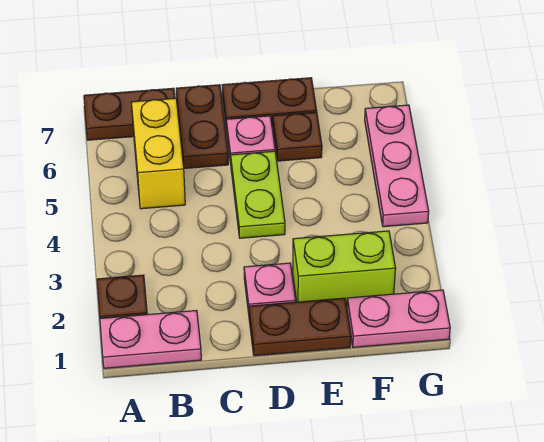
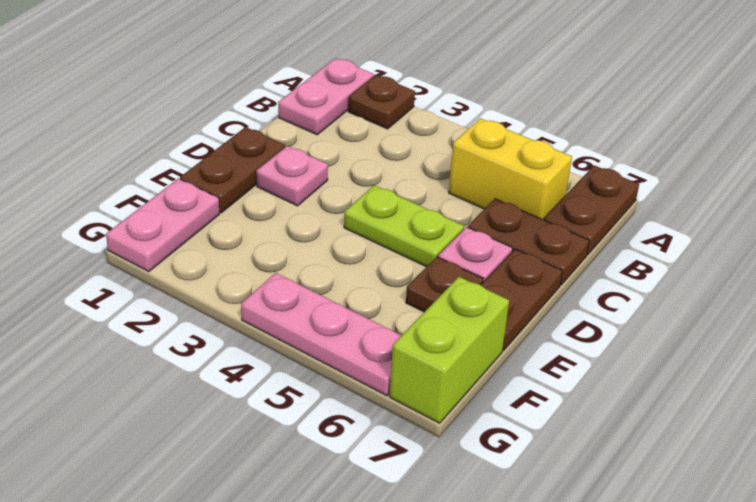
lime 1x2 brick [293,231,396,307] -> lime 1x2 brick moved to [390,277,509,423]

